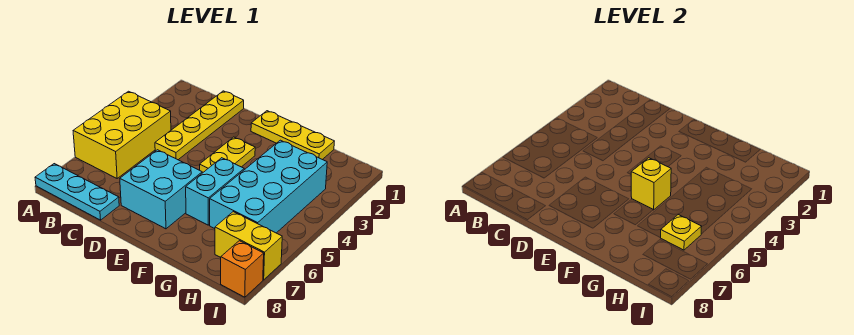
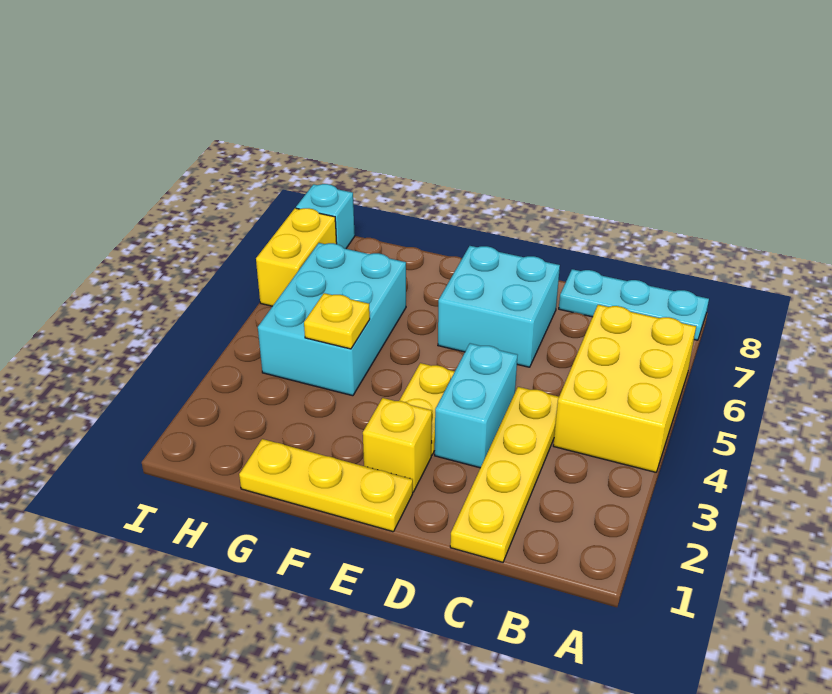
cyan 1x2 brick [186,158,244,225] -> cyan 1x2 brick moved to [435,343,518,468]
yellow 1x1 brick [631,158,671,210] -> yellow 1x1 brick moved to [363,398,432,492]
cyan 2x4 brick [210,140,327,233] -> cyan 2x3 brick [258,243,406,396]
yellow 1x1 plate [661,215,702,250] -> yellow 1x1 plate moved to [304,293,370,349]
yellow 1x2 brick [215,212,282,280] -> yellow 1x2 brick turned to [256,208,337,306]
orange 1x1 brick [221,241,264,297] -> cyan 1x1 brick [296,184,355,249]

